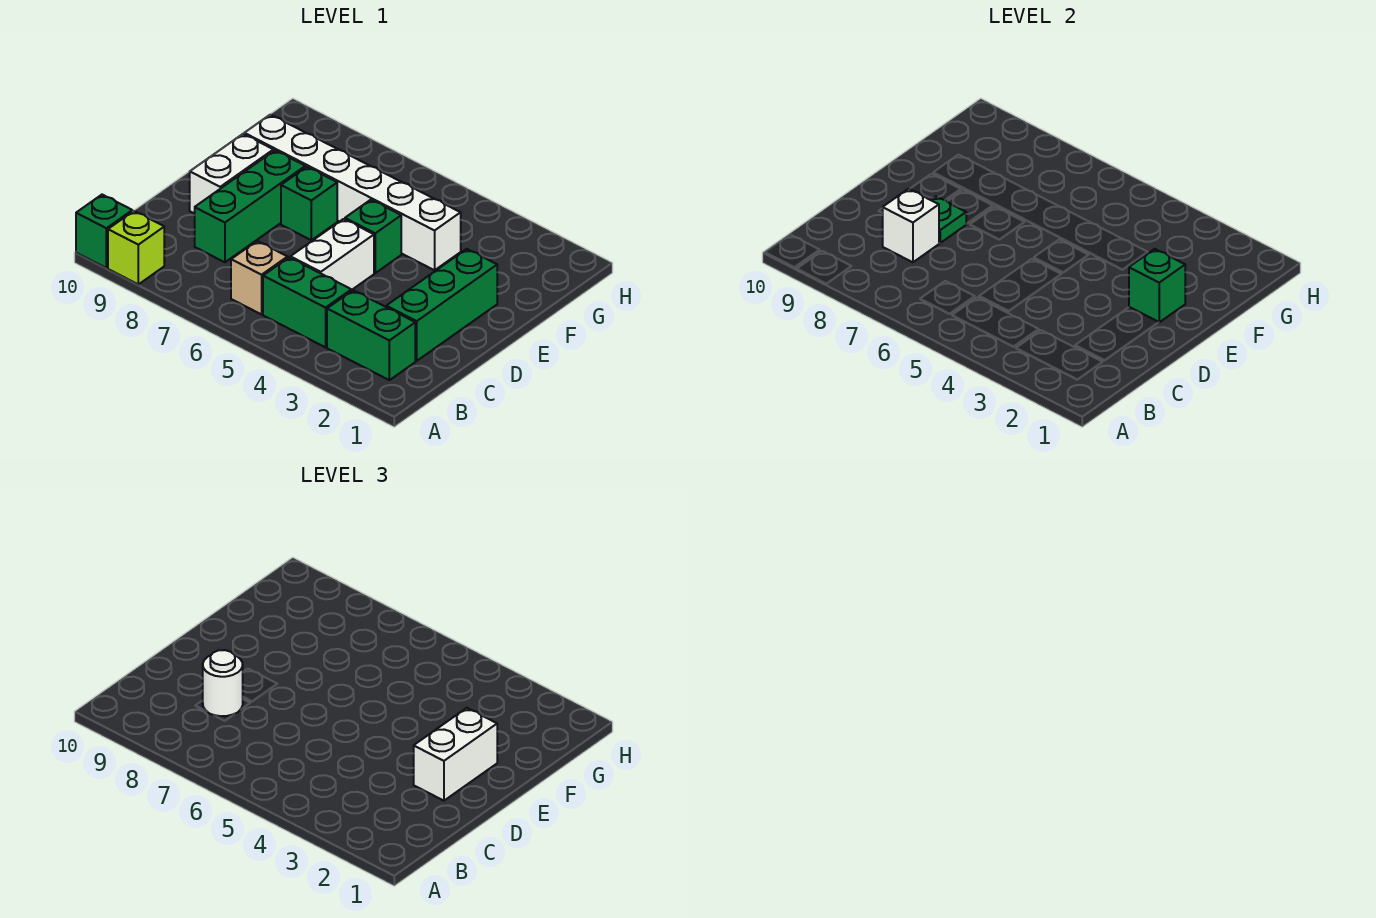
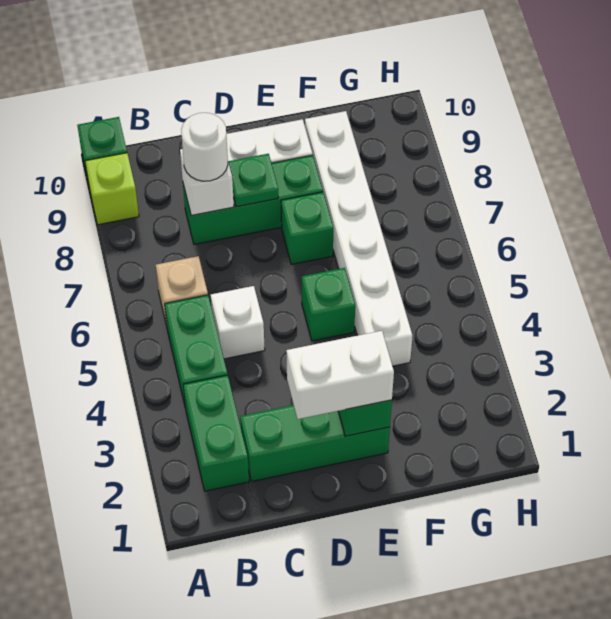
white 1x2 brick [290,219,374,290] -> white 1x1 brick [211,286,265,359]

